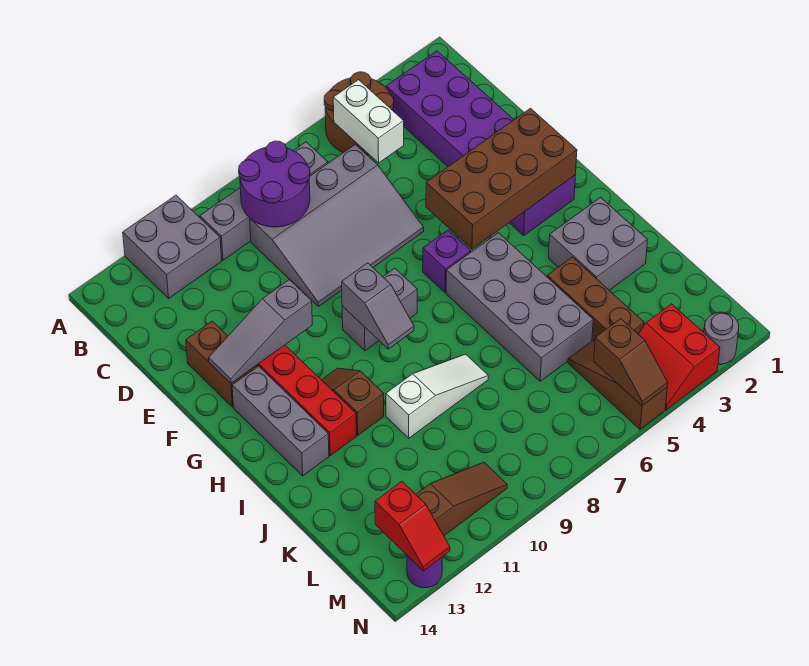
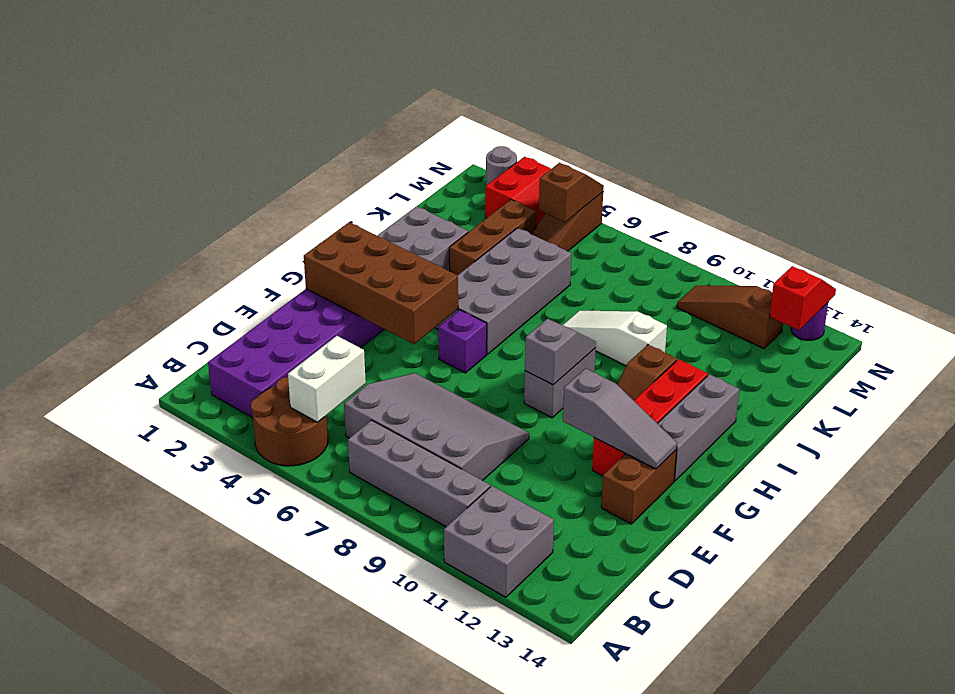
purple 2x2 round brick [239,141,310,227] -> none
grey 1x2 brick [342,268,417,351] -> grey 1x2 brick turned to [524,348,596,418]

